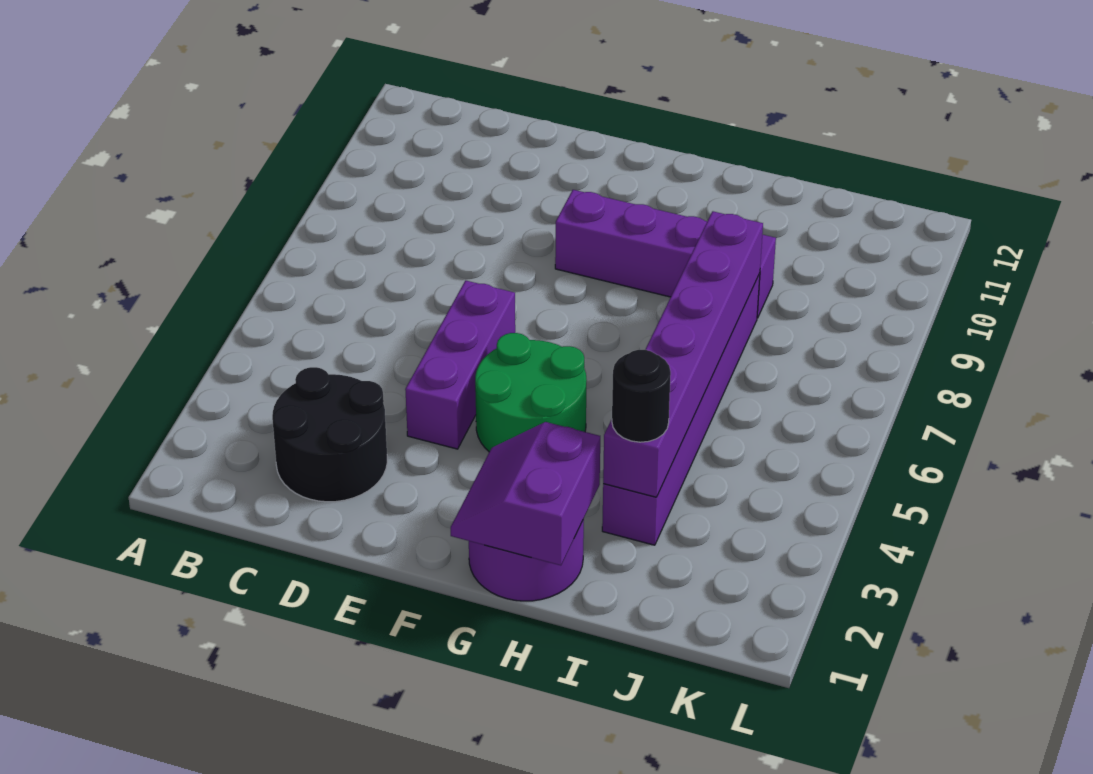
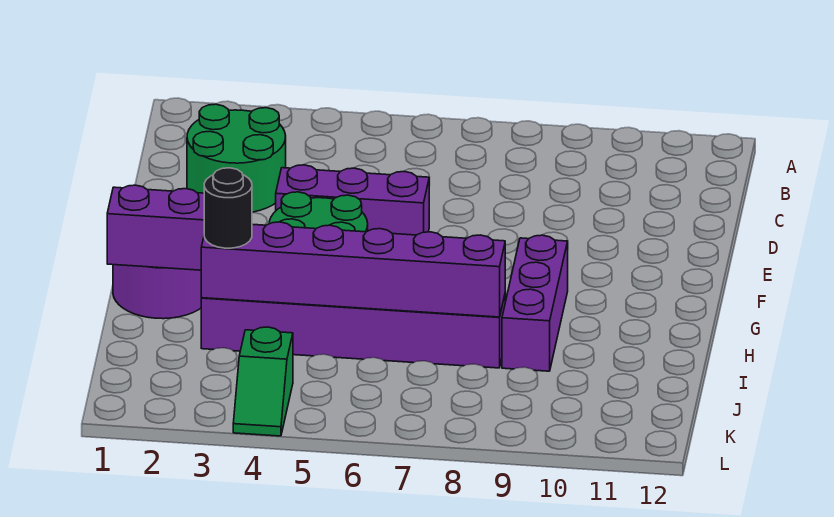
black 2x2 round brick [272,367,387,502] -> green 2x2 round brick [187,104,286,212]
purple 1x4 brick [555,190,776,318] -> purple 1x3 brick [502,235,568,371]
none -> green 1x2 slope [233,327,293,436]

